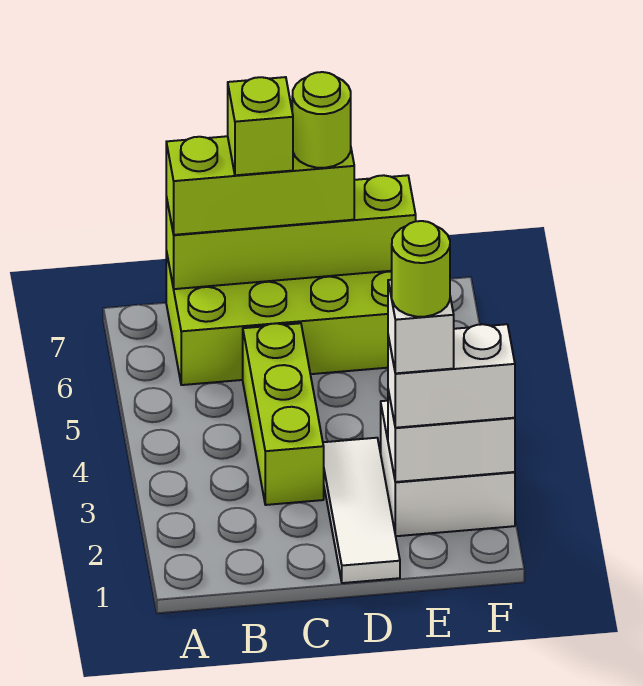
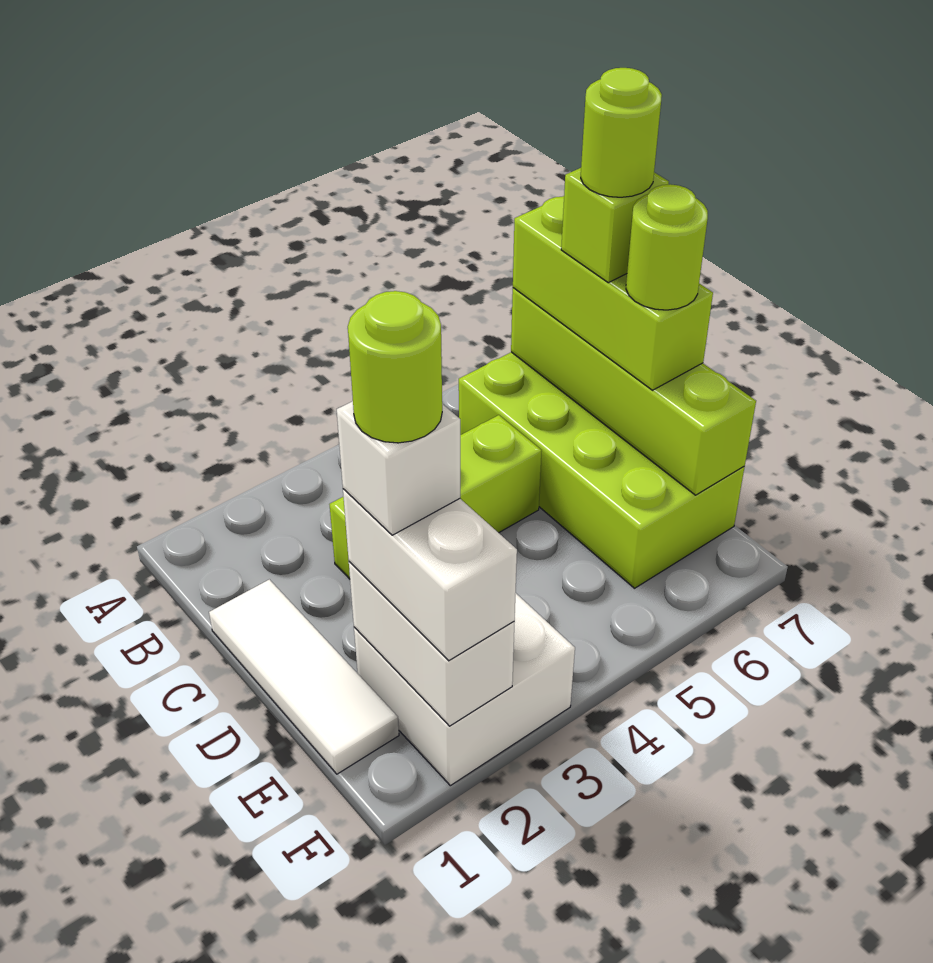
none -> lime 1x1 round brick [581,68,662,197]
white 1x3 tile [323,438,400,583] -> white 1x3 tile turned to [209,579,399,774]

